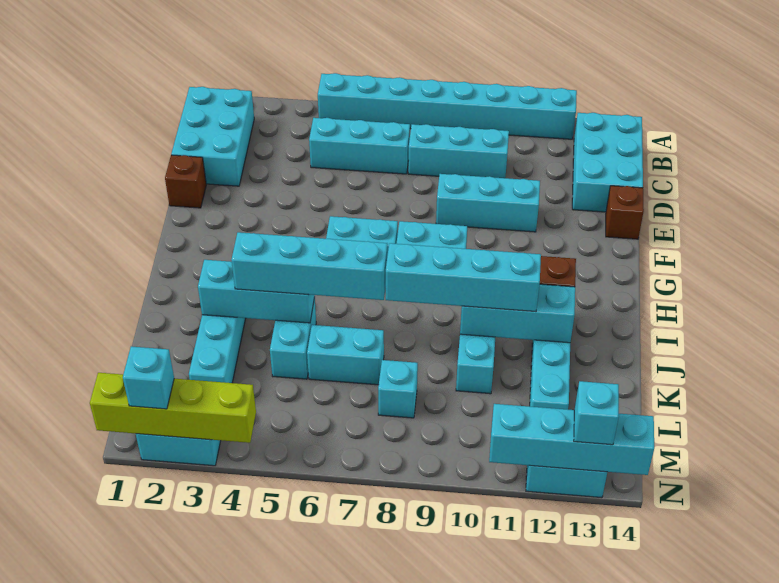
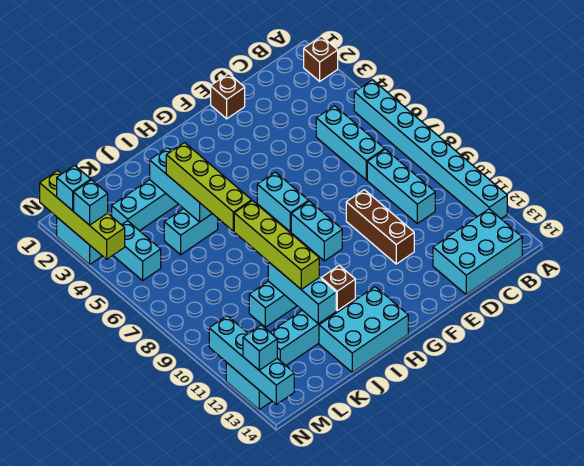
cyan 2x3 brick [171,87,254,186] -> cyan 2x3 brick moved to [319,287,408,372]
cyan 1x3 brick [436,174,540,232] -> brown 1x3 brick [346,190,414,264]
brown 1x1 brick [606,186,644,239] -> brown 1x1 brick moved to [304,36,338,81]
cyan 1x4 brick [231,232,387,300] -> lime 1x4 brick [166,143,252,231]
cyan 1x4 brick [385,243,541,312] -> lime 1x4 brick [234,201,319,290]
cyan 1x2 brick [307,325,384,385] -> cyan 1x2 brick moved to [113,221,161,280]
cyan 1x1 brick [378,360,418,418] -> cyan 1x1 brick moved to [74,180,108,225]

